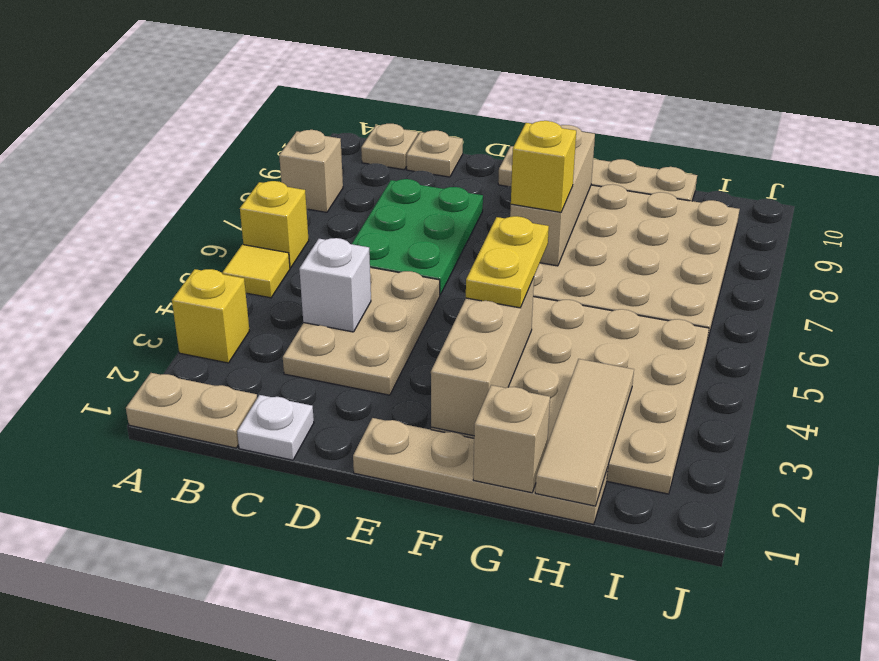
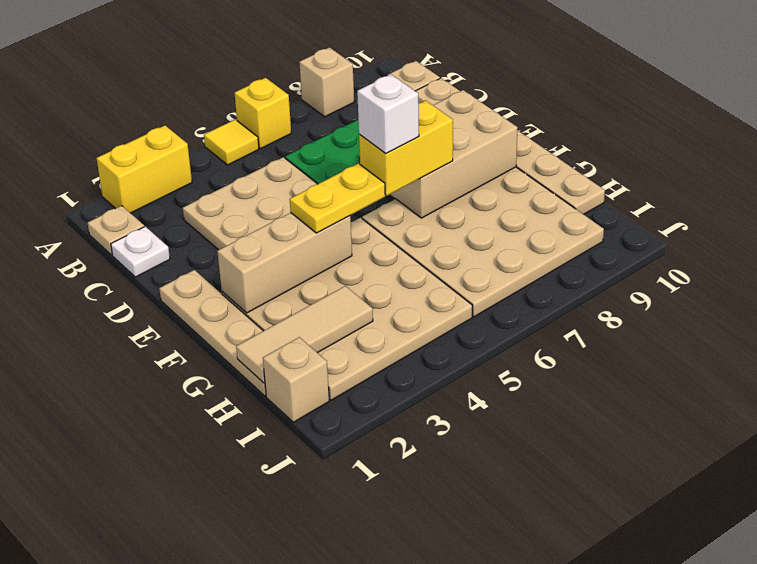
tan 1x2 plate [126,373,257,448] -> tan 1x1 plate [88,206,144,255]
yellow 1x1 brick [172,269,249,363] -> yellow 1x2 brick [96,126,192,213]
white 1x1 brick [299,238,371,332] -> white 1x1 brick moved to [357,74,419,154]
tan 1x3 brick [510,125,595,266] -> tan 2x3 brick [390,90,518,218]
yellow 1x1 brick [511,121,576,212] -> yellow 1x2 brick [359,101,453,196]
tan 1x1 brick [473,385,550,493] -> tan 1x1 brick moved to [263,337,329,422]

